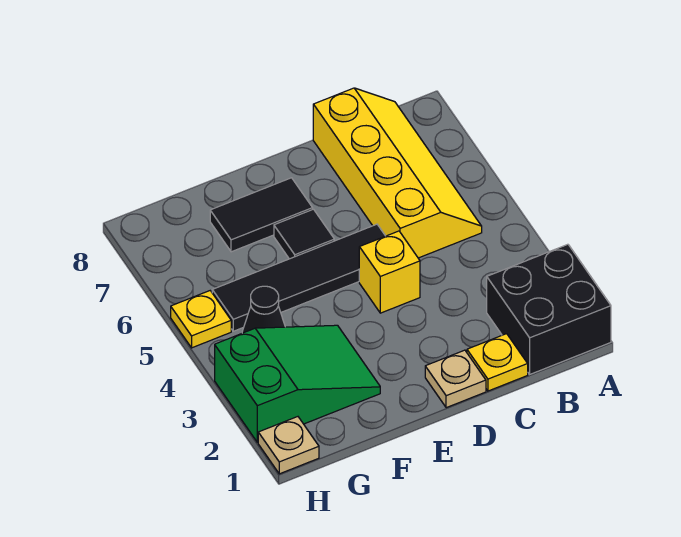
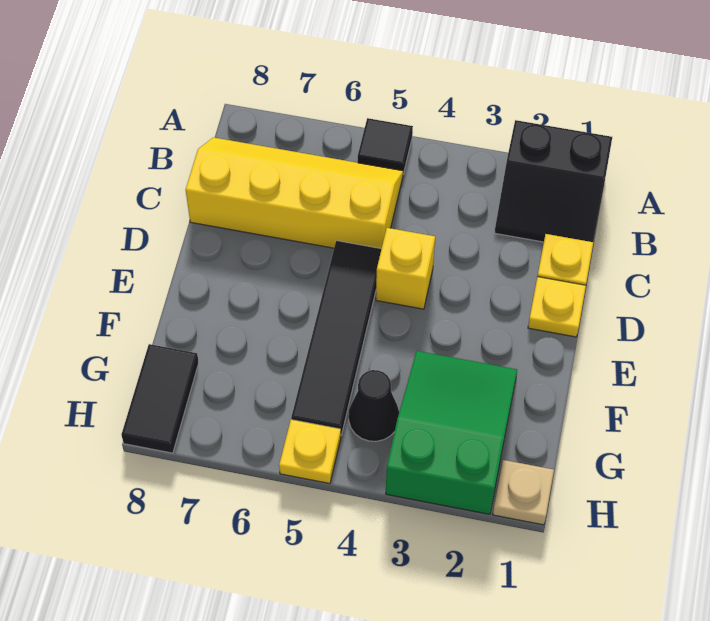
black 2x2 brick [487,244,611,374] -> black 2x2 slope [495,120,612,242]
tan 1x1 plate [425,350,486,408] -> yellow 1x1 plate [528,277,586,337]
black 1x1 tile [274,209,334,259] -> black 1x1 tile moved to [358,118,413,174]
black 1x2 tile [210,178,313,252] -> black 1x2 tile moved to [121,344,199,453]

